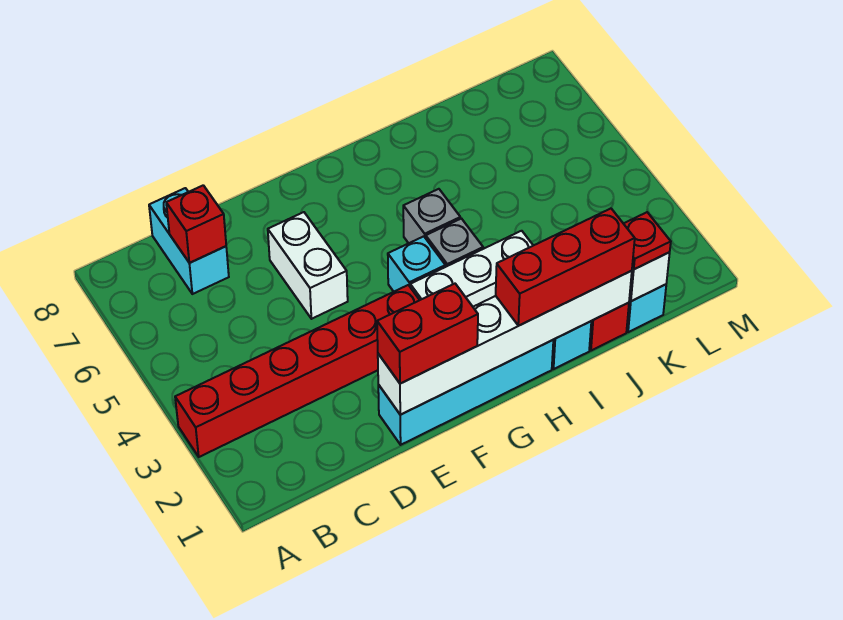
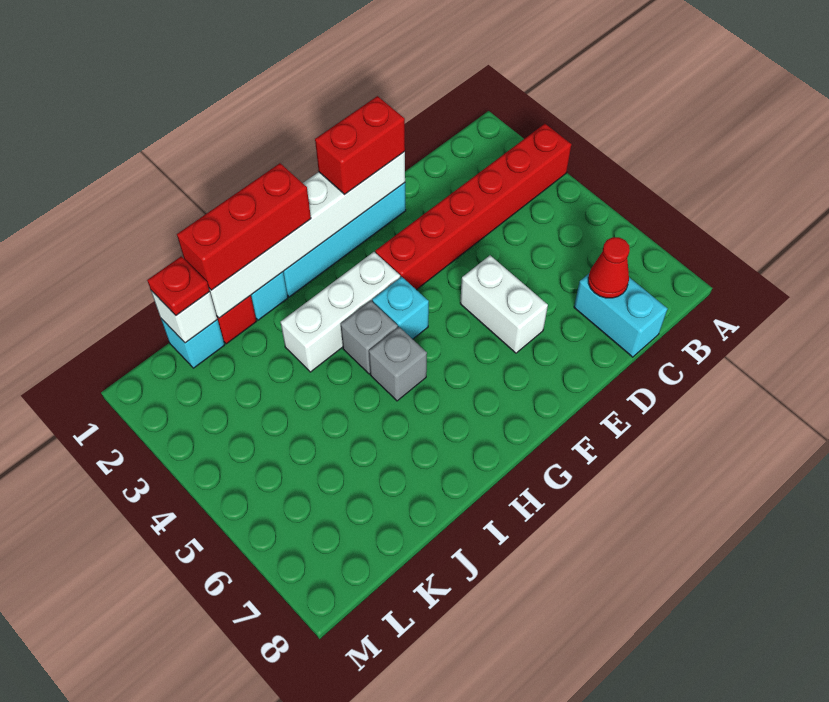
red 1x1 brick [166,185,226,263] -> red 1x1 cone [588,237,630,298]

